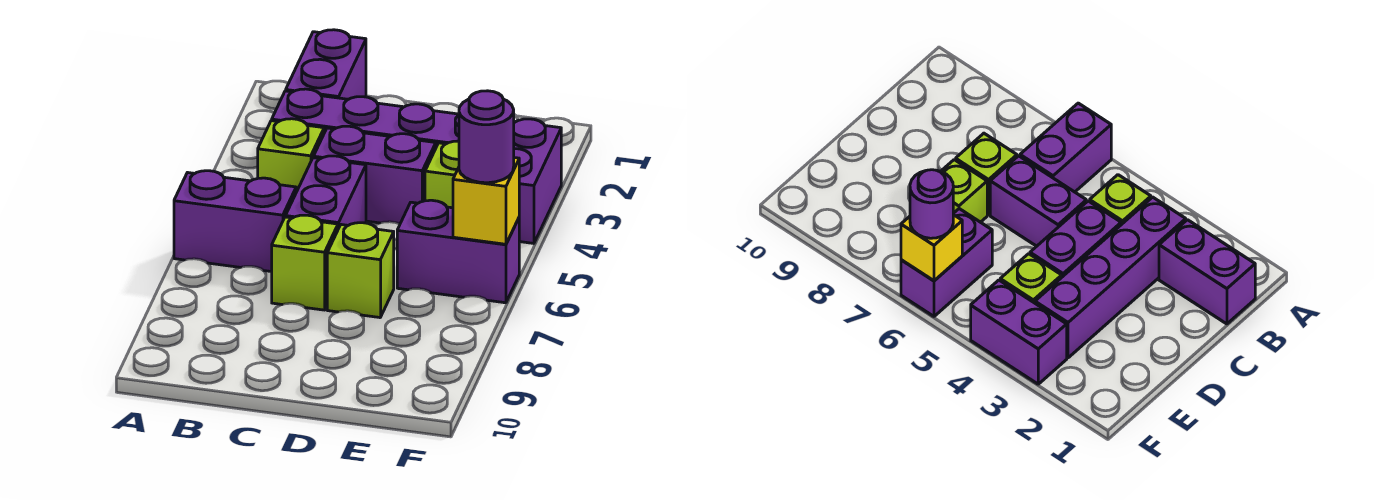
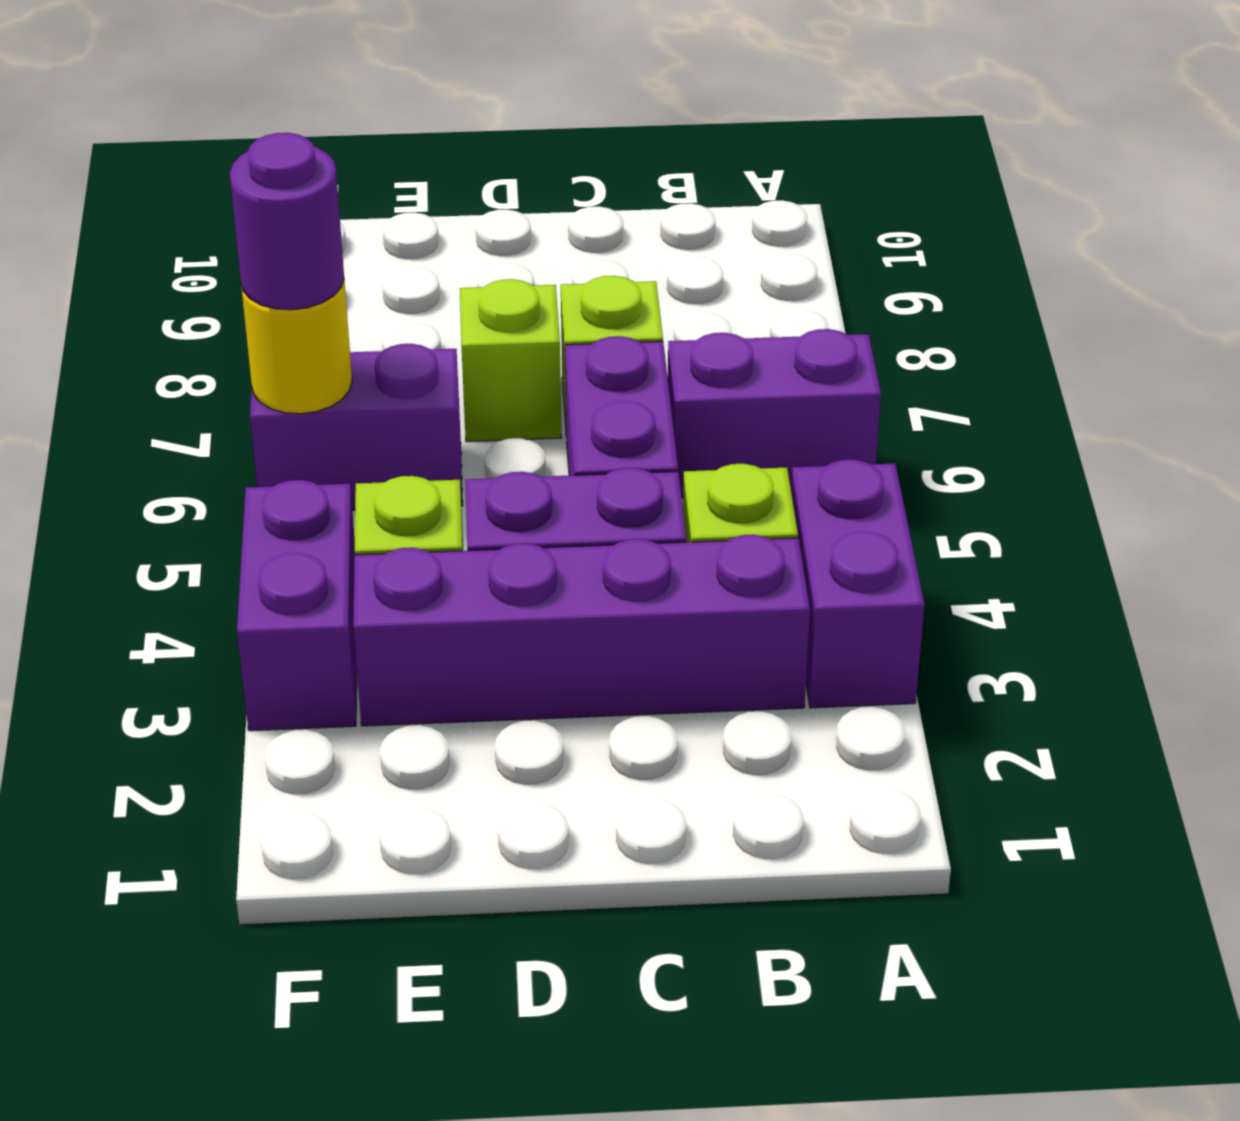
purple 1x2 brick [286,30,366,99] -> purple 1x2 brick moved to [791,460,925,708]
yellow 1x1 brick [453,158,519,244] -> yellow 1x1 round brick [241,280,352,414]

